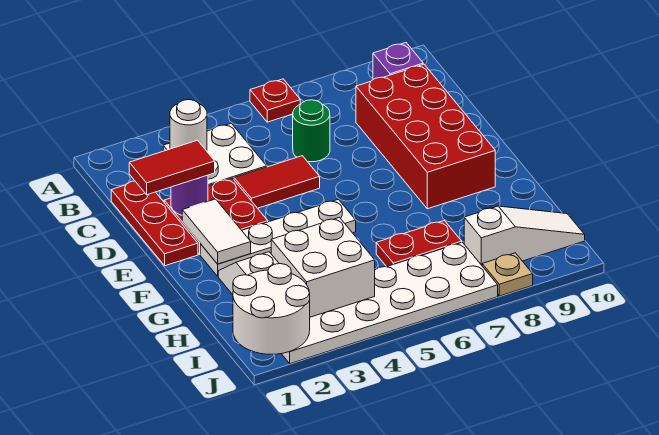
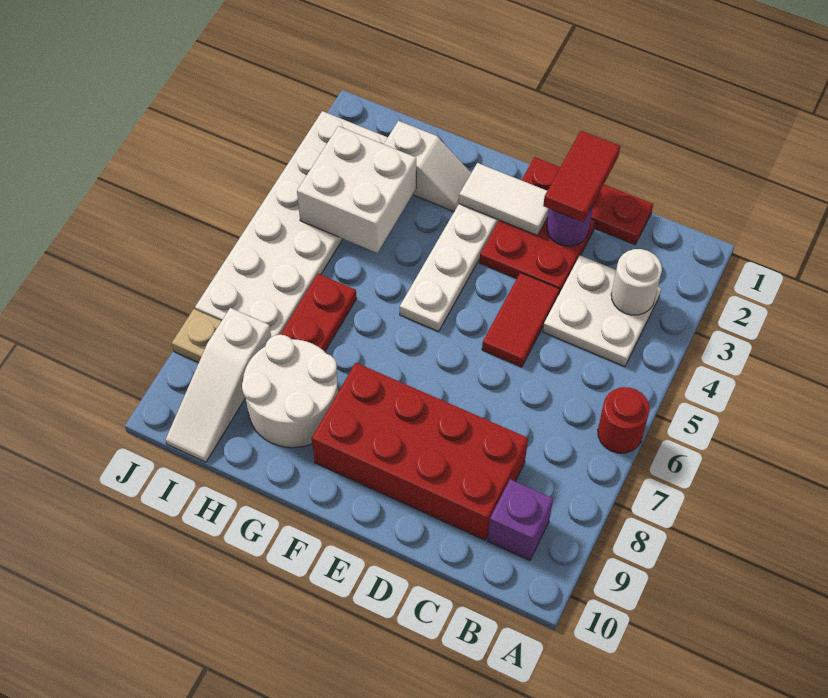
red 1x1 plate [250,79,300,122] -> red 1x1 round brick [598,387,650,453]
green 1x1 round brick [293,100,330,162] -> none
white 2x2 round brick [233,264,310,354] -> white 2x2 round brick moved to [242,335,338,448]

